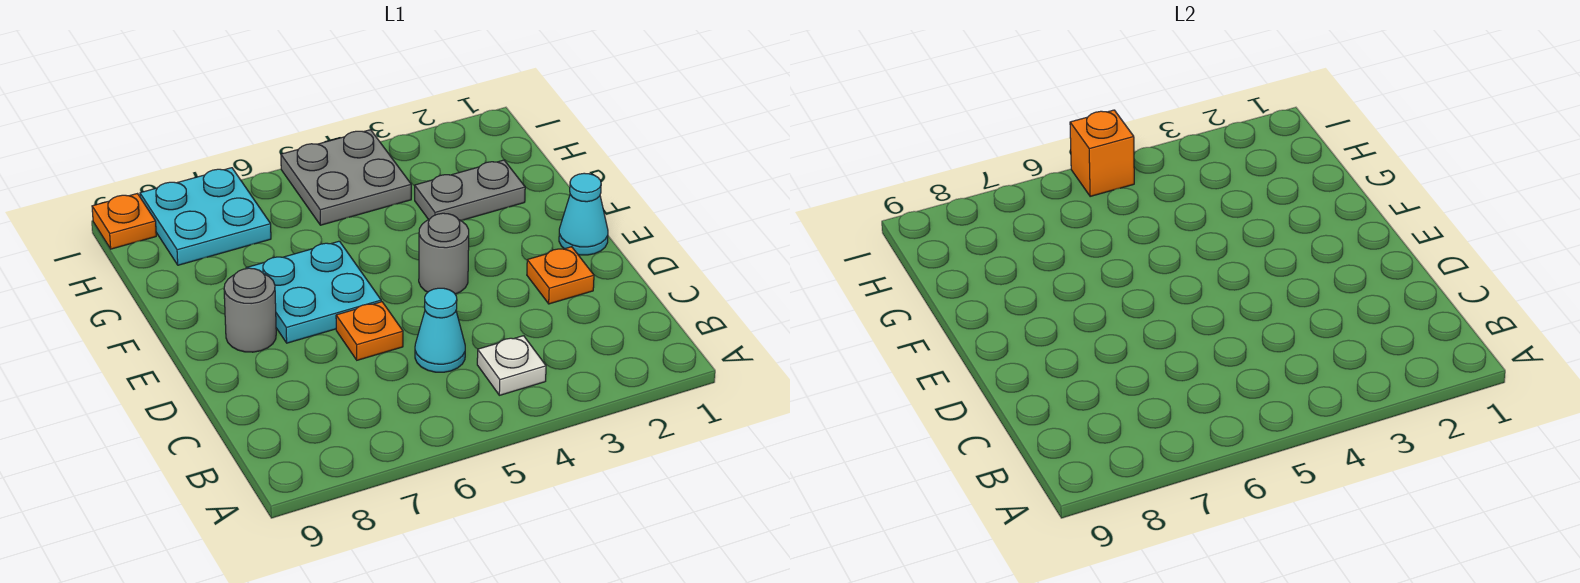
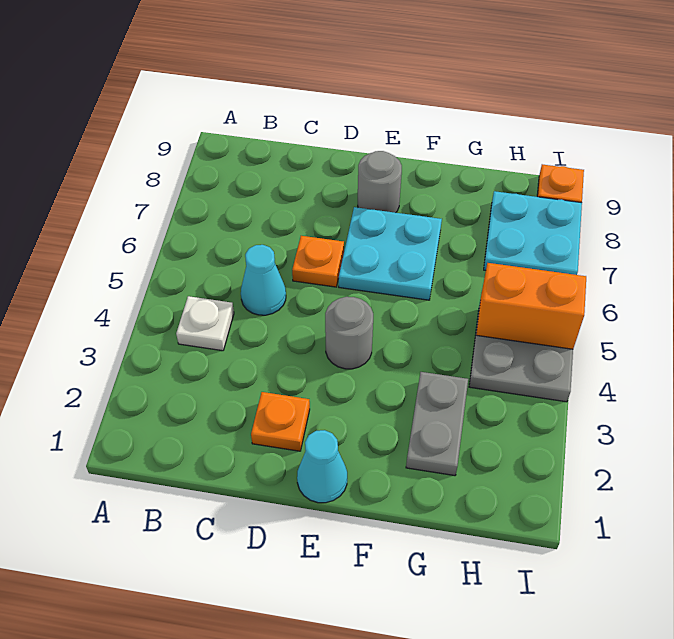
orange 1x1 brick [1070,110,1134,196] -> orange 1x2 brick [476,263,586,349]

